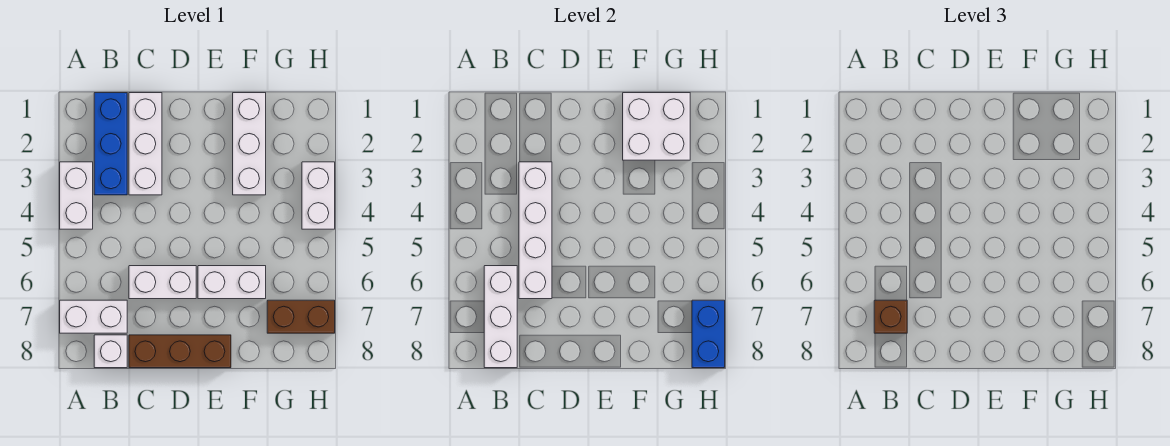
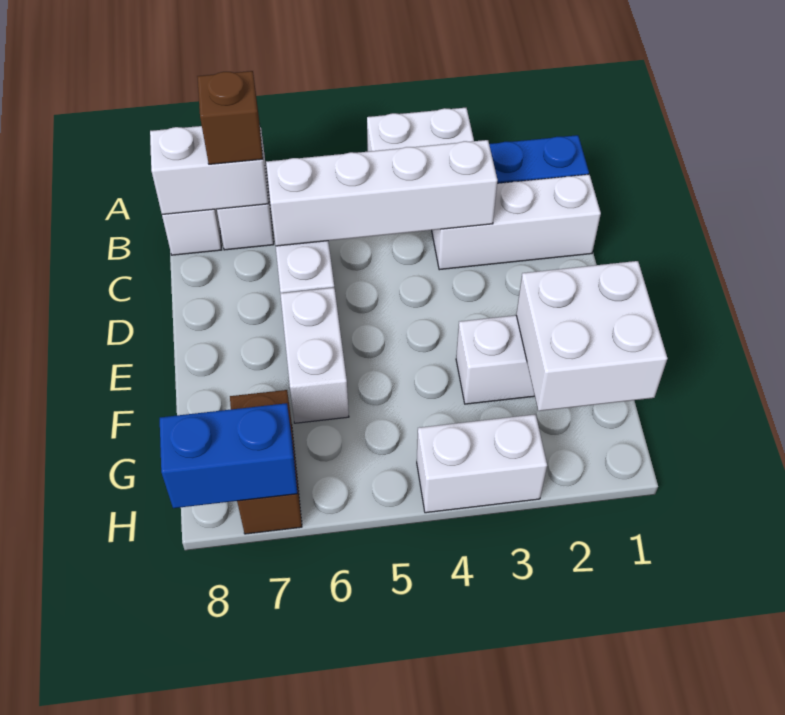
white 1x3 brick [484,266,517,368] -> white 1x2 brick [150,126,269,214]
brown 1x3 brick [129,335,231,368] -> none

